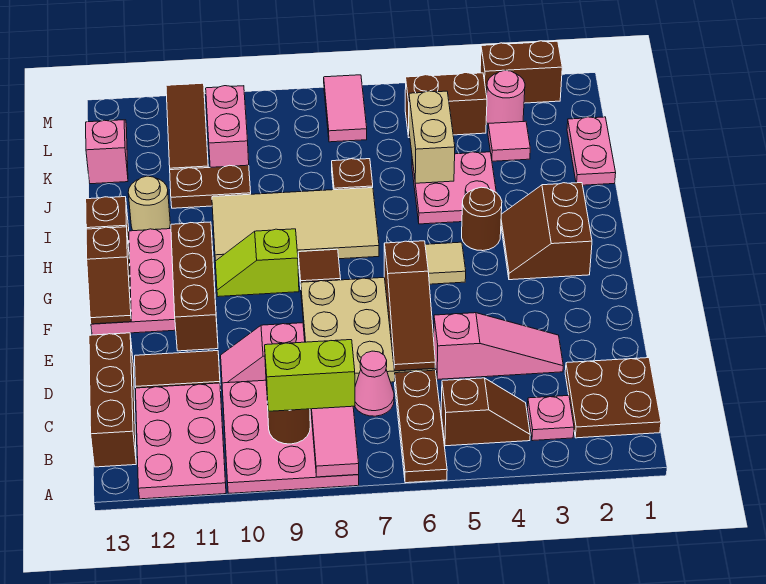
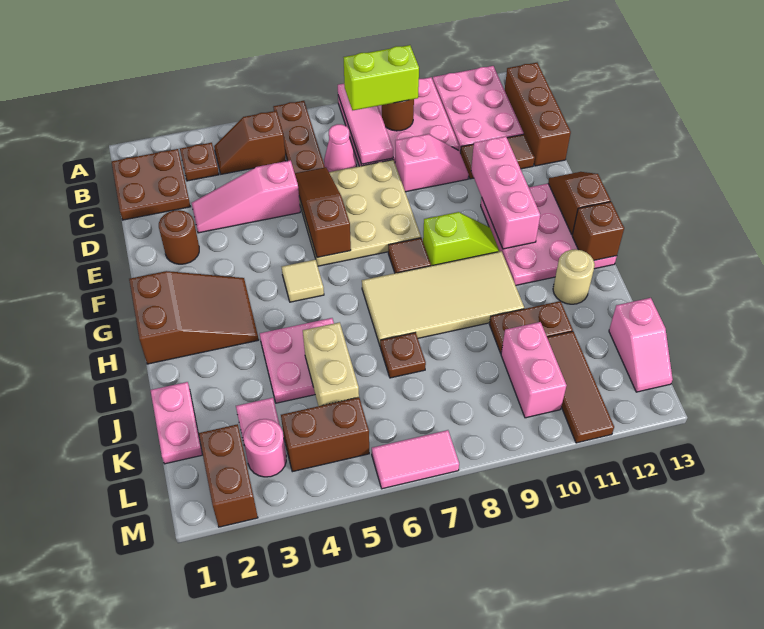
pink 1x1 plate [527,396,574,441] -> brown 1x1 plate [180,143,219,181]
brown 1x3 brick [171,222,218,351] -> pink 1x3 brick [471,136,540,249]
brown 2x2 slope [501,183,592,280] -> brown 2x3 slope [129,271,259,364]
brown 1x1 round brick [462,187,502,251] -> brown 1x1 round brick moved to [159,210,199,264]
pink 1x2 tile [324,75,367,142] -> pink 1x2 tile turned to [372,430,459,489]
brown 1x2 brick [480,41,562,103] -> brown 1x2 brick turned to [199,424,258,527]

